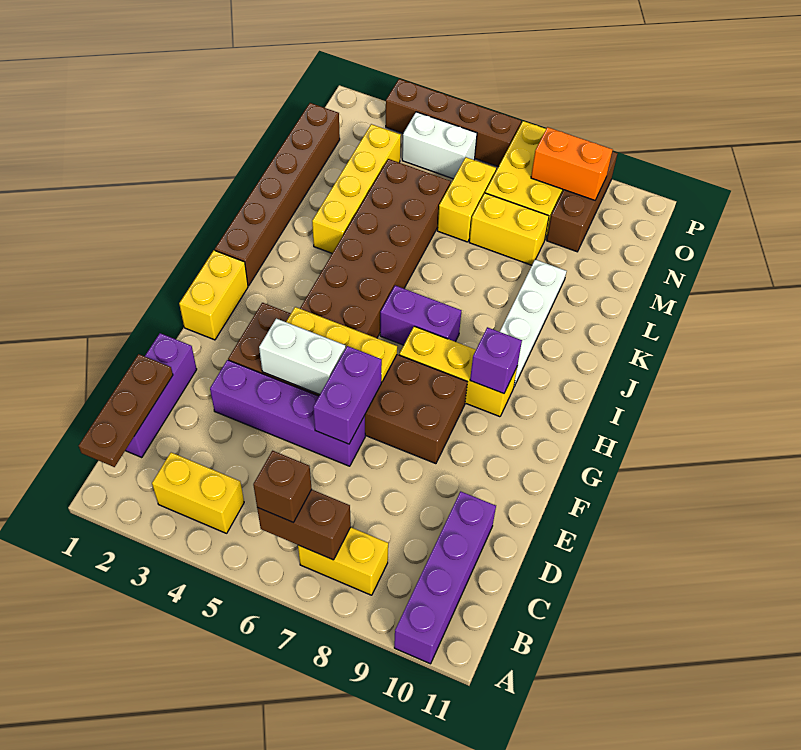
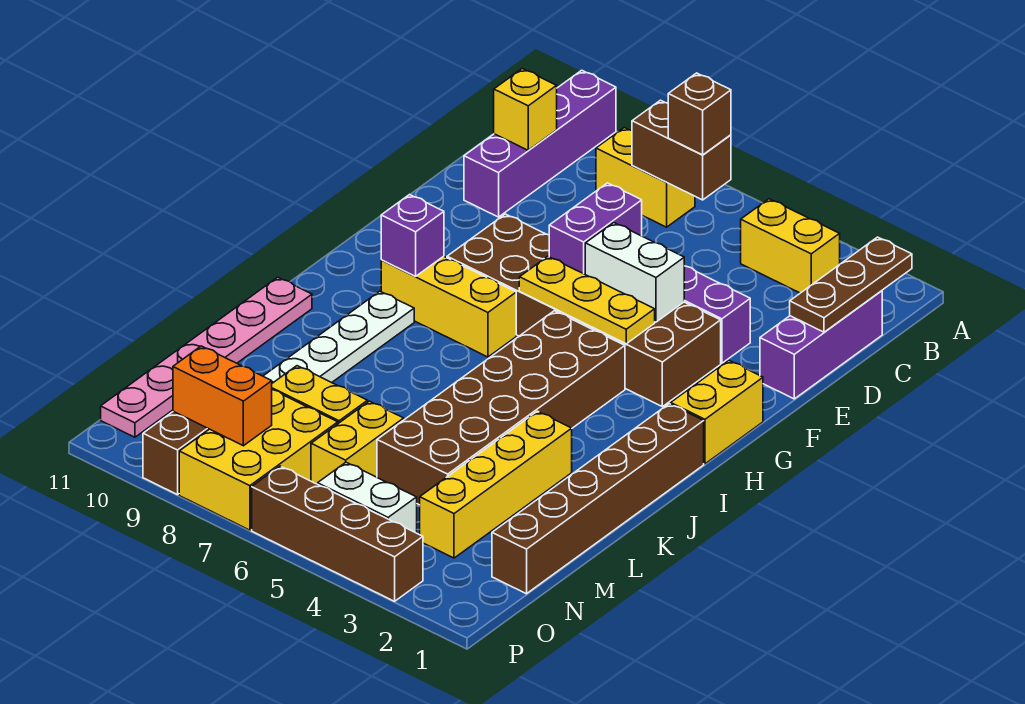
none -> yellow 1x1 brick [494,69,557,150]
purple 1x2 brick [380,286,461,345] -> none
none -> pink 1x6 plate [101,277,312,437]

